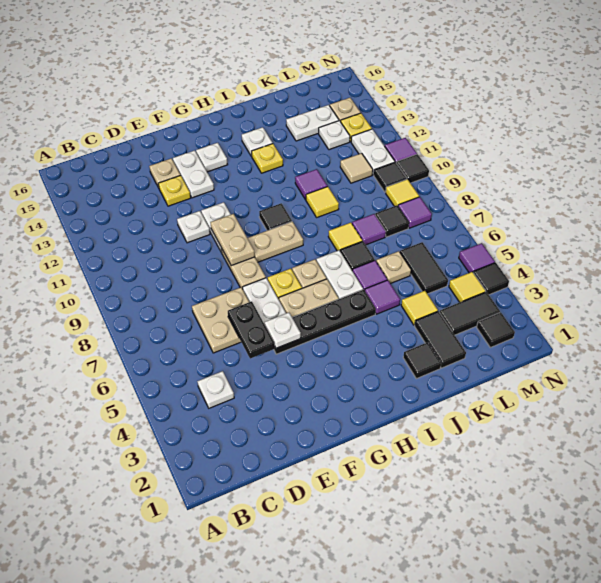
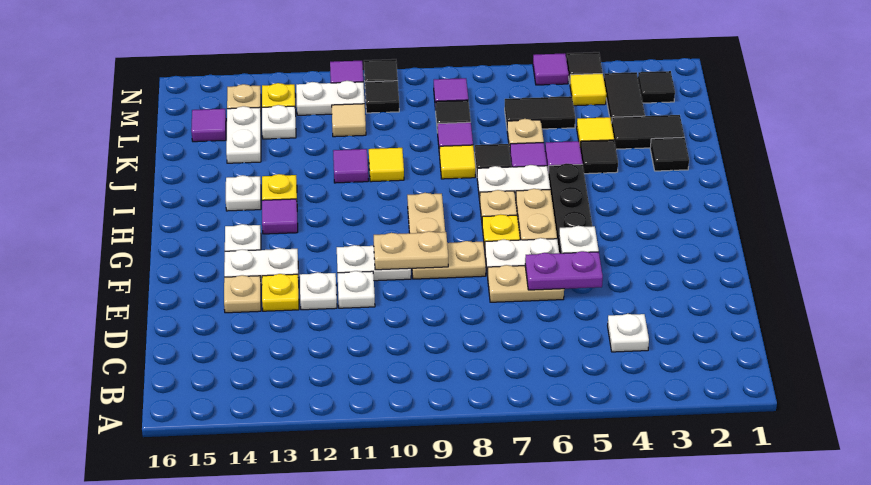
tan 2x2 plate [192,287,249,353] -> tan 1x2 plate [488,265,564,302]
black 1x2 plate [228,301,275,359] -> purple 1x2 plate [525,251,603,290]
none -> white 1x1 plate [300,272,337,310]
black 1x1 tile [259,203,292,231] -> black 1x1 tile moved to [580,140,618,174]
none -> purple 1x1 tile [262,199,298,234]
none -> purple 1x1 tile [191,109,226,142]
yellow 1x1 tile [386,179,419,206] -> none

